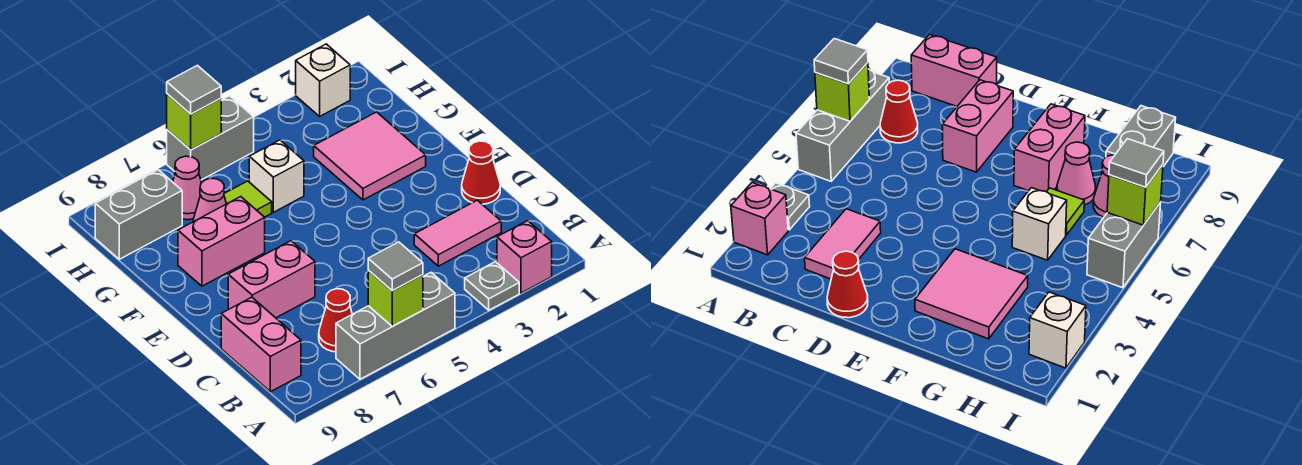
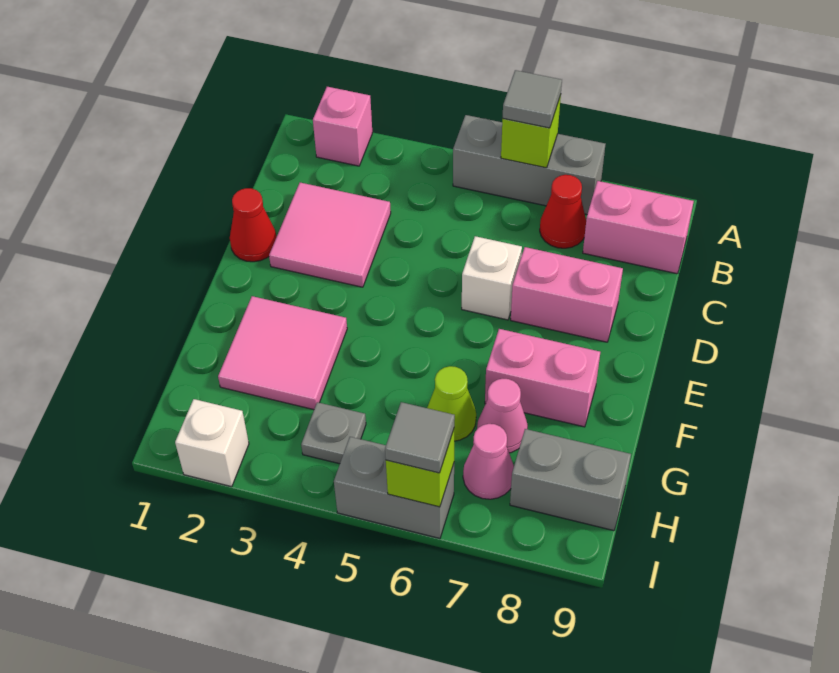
grey 1x1 plate [465,262,519,310] -> grey 1x1 plate moved to [301,402,366,464]
pink 1x2 brick [221,297,301,392] -> pink 1x2 brick turned to [583,181,694,274]
pink 1x2 tile [414,200,501,266] -> pink 2x2 tile [269,183,391,287]
white 1x1 brick [249,140,304,212] -> white 1x1 brick moved to [462,236,522,320]
lime 1x1 tile [224,181,272,217] -> lime 1x1 cone [427,366,476,441]

